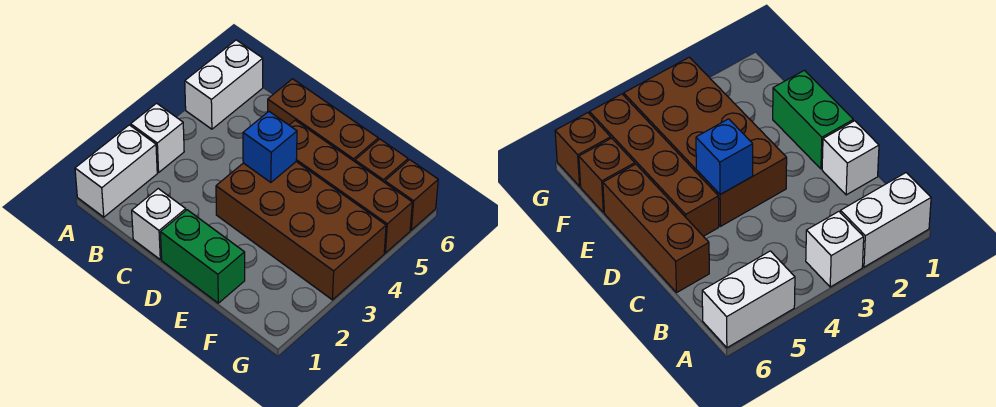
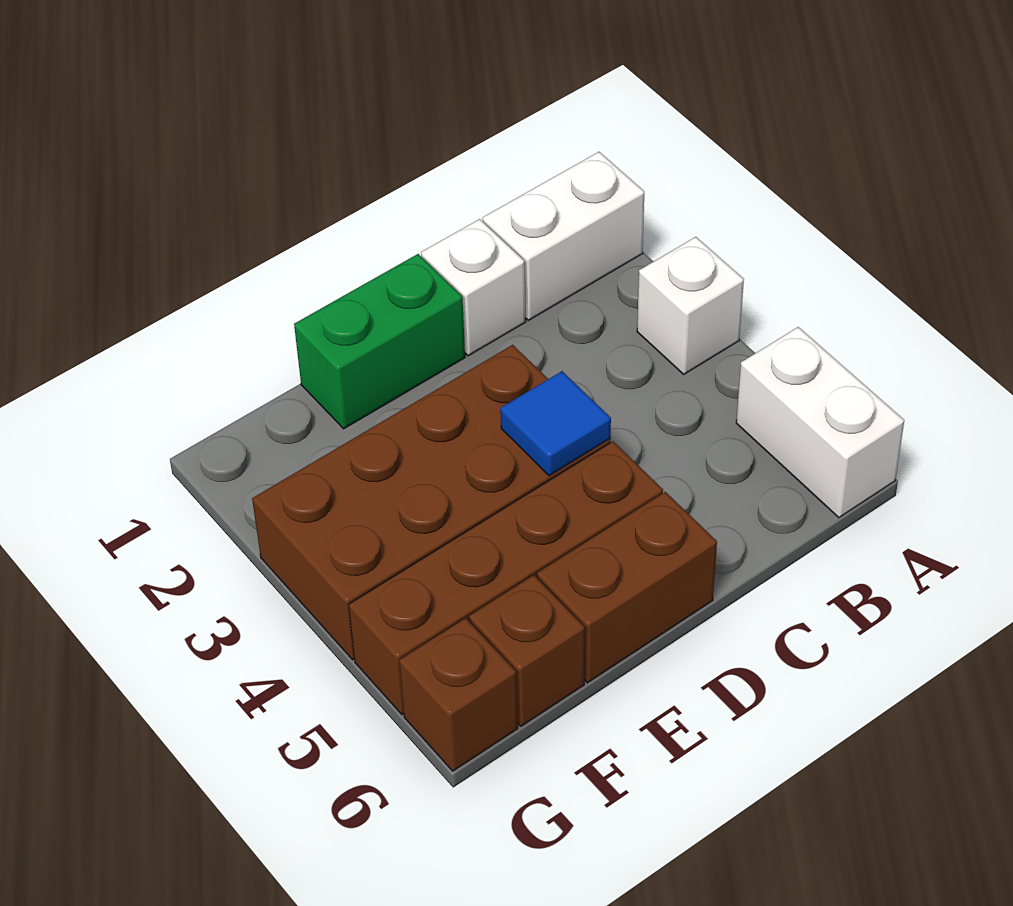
white 1x2 brick [75,125,157,217] -> white 1x2 brick turned to [483,152,644,320]
brown 1x3 brick [268,79,378,162] -> brown 1x2 brick [537,492,717,683]
blue 1x1 brick [243,112,297,182] -> blue 1x1 tile [500,371,611,476]

